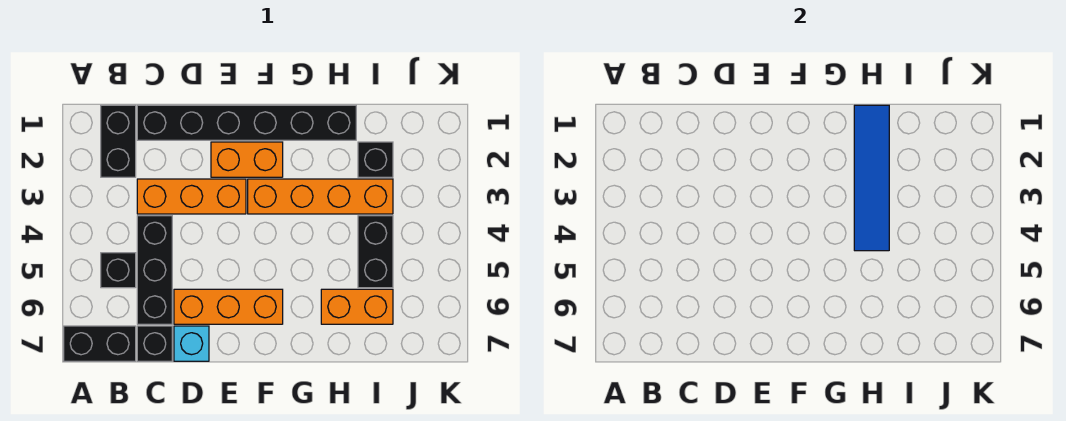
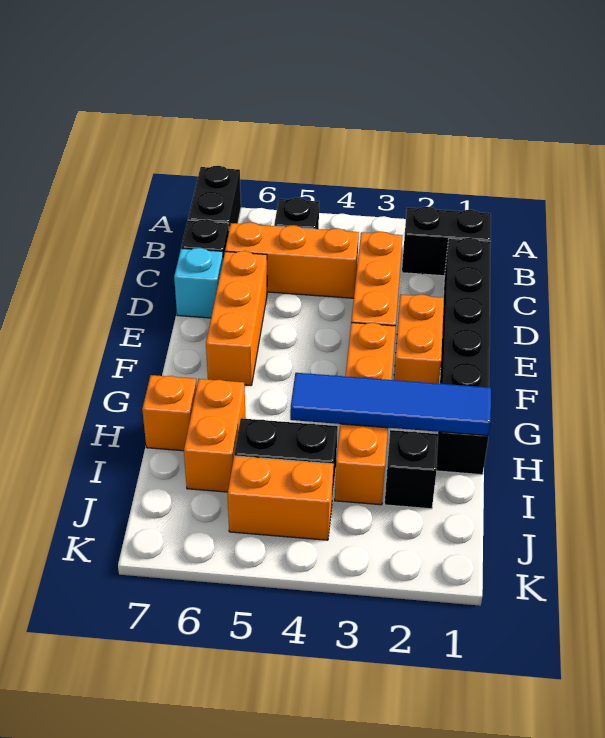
black 1x3 brick [137,216,172,324] -> orange 1x3 brick [225,222,359,298]
none -> orange 1x1 brick [142,375,197,451]
none -> orange 1x2 brick [227,456,334,540]

